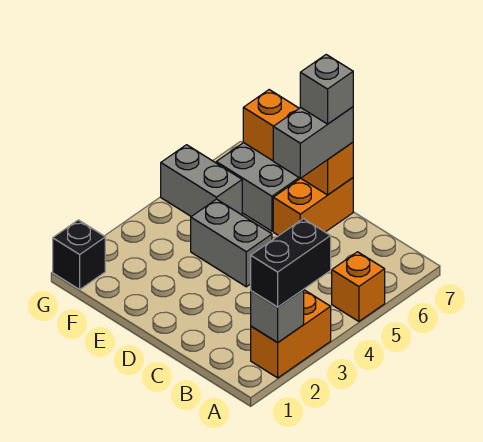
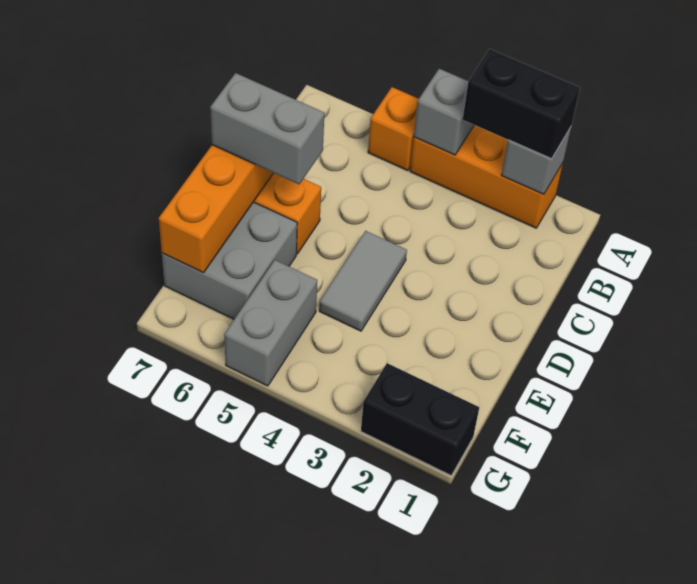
orange 1x2 brick [251,290,331,378] -> orange 1x3 brick [410,125,563,228]
grey 1x2 brick [191,199,272,287] -> grey 1x2 tile [319,231,407,331]
grey 1x1 brick [300,55,353,124] -> grey 1x1 brick moved to [414,69,474,155]
black 1x1 brick [53,220,105,289] -> black 1x2 brick [361,363,479,476]

